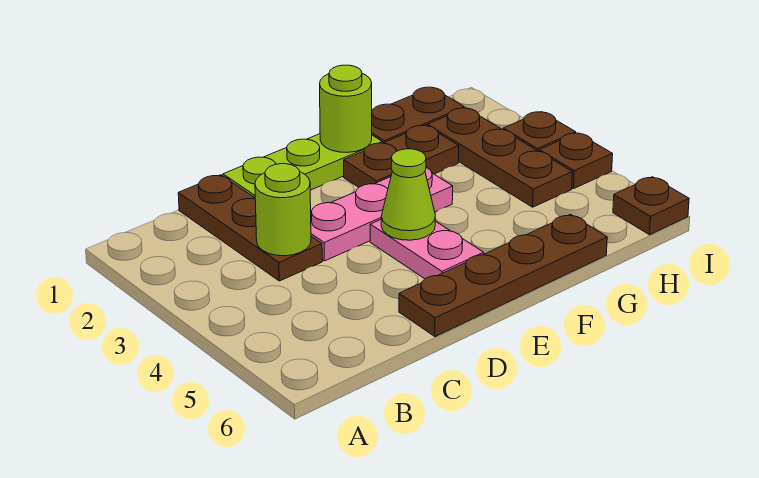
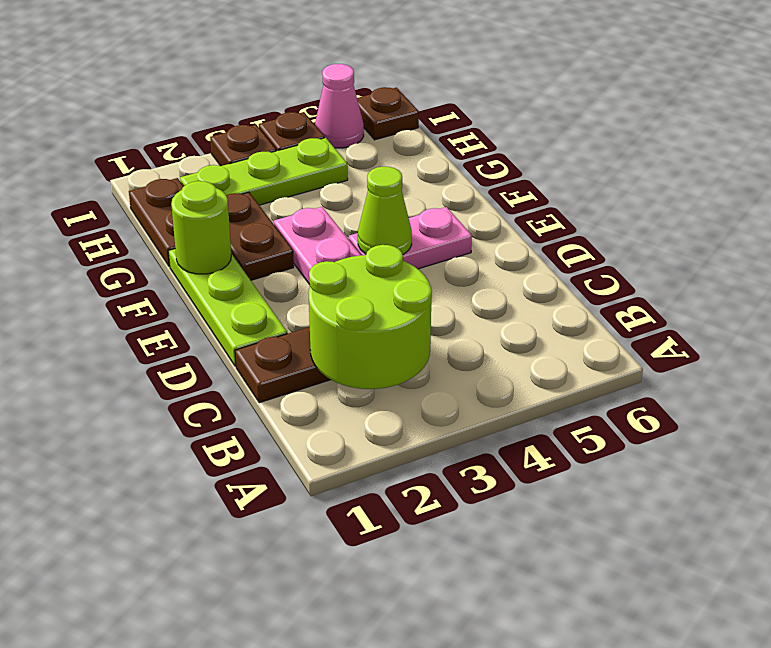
lime 1x1 round brick [255,164,311,256] -> lime 2x2 round brick [308,245,432,389]
brown 1x4 plate [399,214,607,337] -> none
brown 1x3 plate [427,108,572,207] -> lime 1x3 plate [180,138,348,205]
none -> pink 1x1 cone [315,64,364,148]

